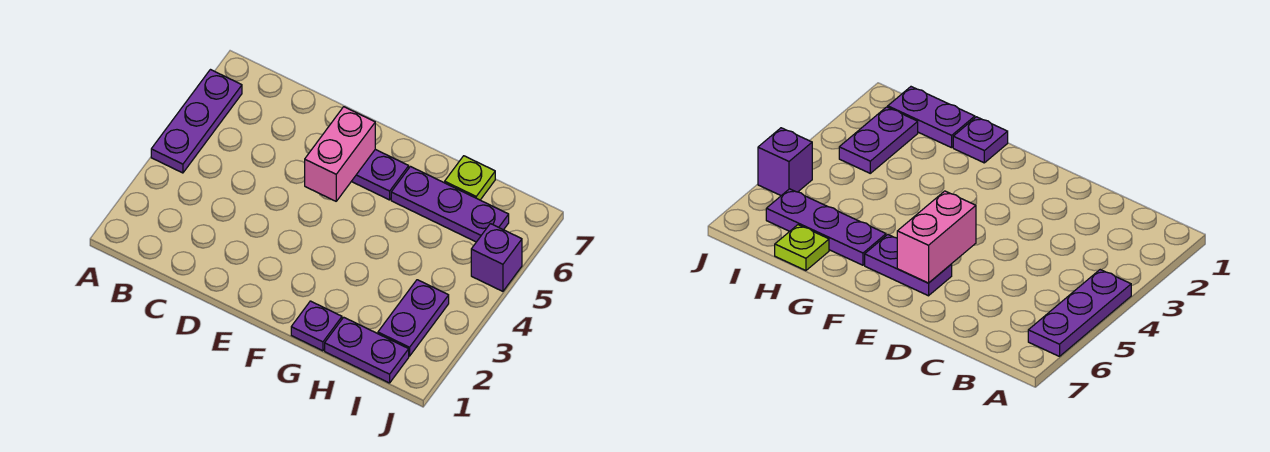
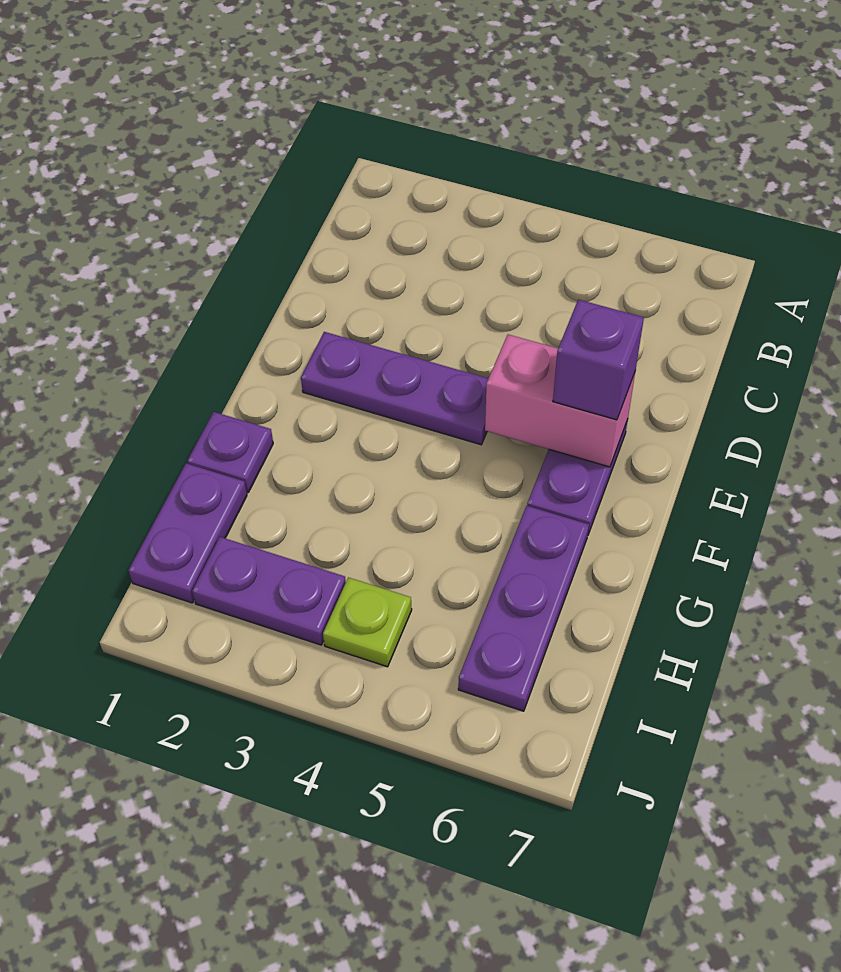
purple 1x3 plate [151,70,242,173] -> purple 1x3 plate moved to [301,332,488,445]
lime 1x1 plate [445,156,495,200] -> lime 1x1 plate moved to [323,577,412,667]
purple 1x1 brick [471,224,522,291] -> purple 1x1 brick moved to [553,300,644,420]

